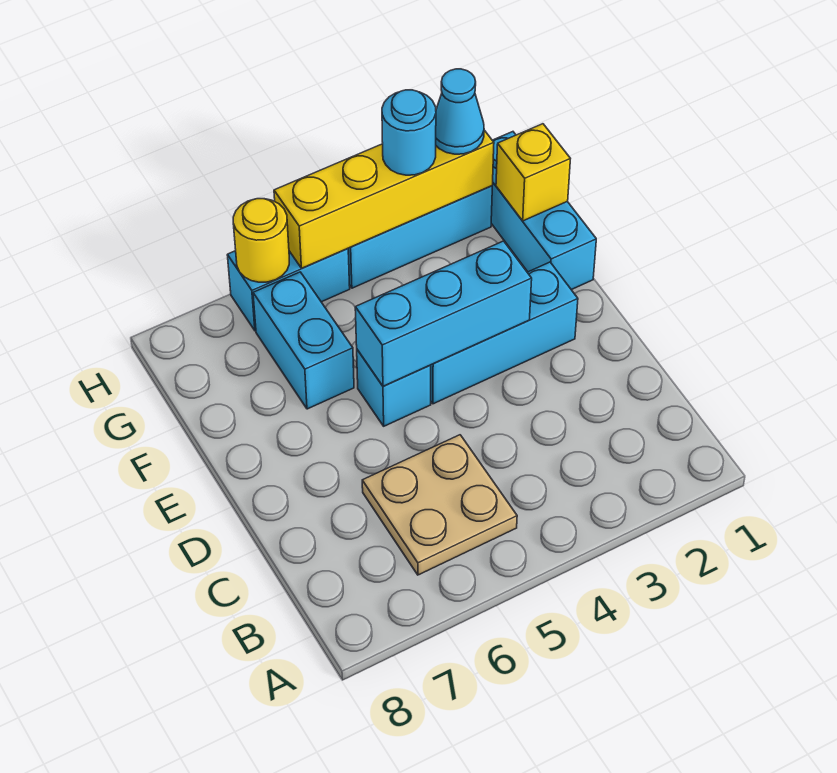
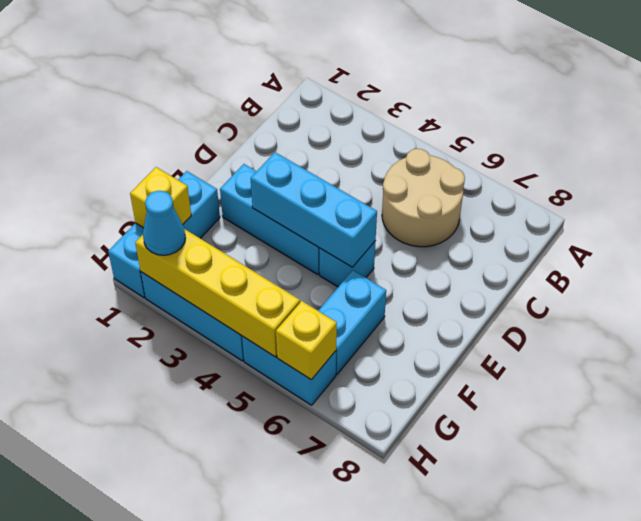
tan 2x2 plate [362,435,517,575] -> tan 2x2 round brick [382,149,465,247]
cyan 1x1 round brick [382,90,436,175] -> none
yellow 1x1 round brick [233,199,289,282] -> yellow 1x1 brick [276,301,337,380]

